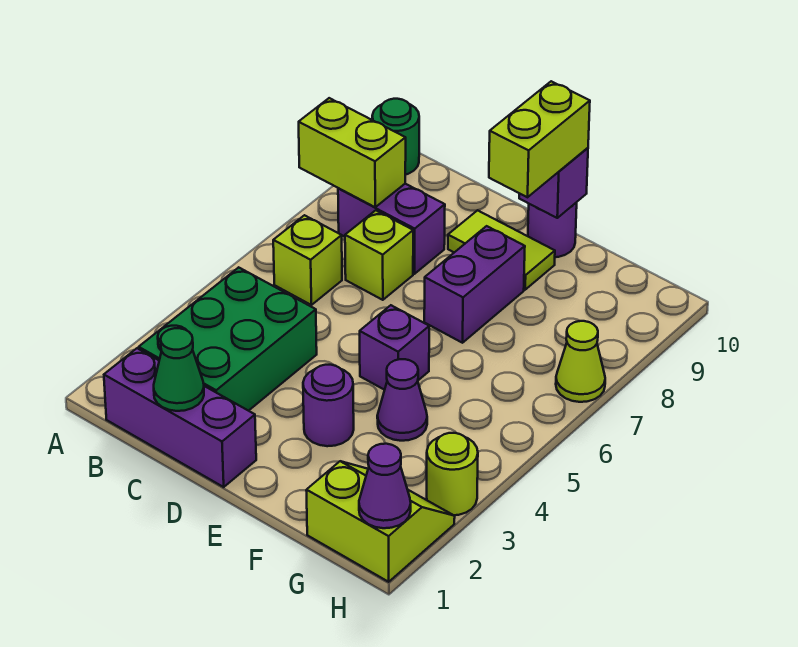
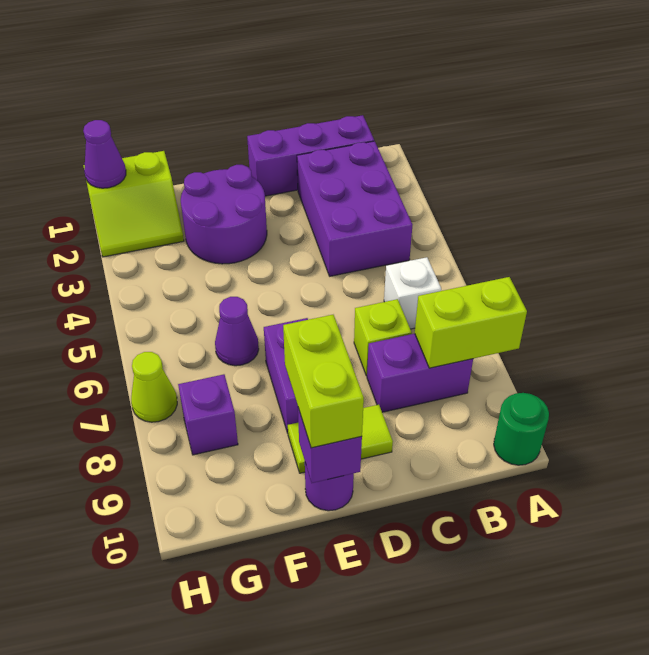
green 2x3 brick [139,267,317,411] -> purple 2x3 brick [297,141,412,276]
lime 1x1 brick [273,215,342,305] -> white 1x1 brick [384,257,441,329]
green 1x1 cone [154,328,204,411] -> none
purple 1x1 round brick [303,365,354,446] -> purple 2x2 round brick [181,165,267,264]
purple 1x1 brick [360,305,429,390] -> purple 1x1 brick moved to [178,374,238,455]
purple 1x1 cone [377,359,427,441] -> purple 1x1 cone moved to [215,297,259,366]
lime 1x1 round brick [427,433,478,515] -> none

